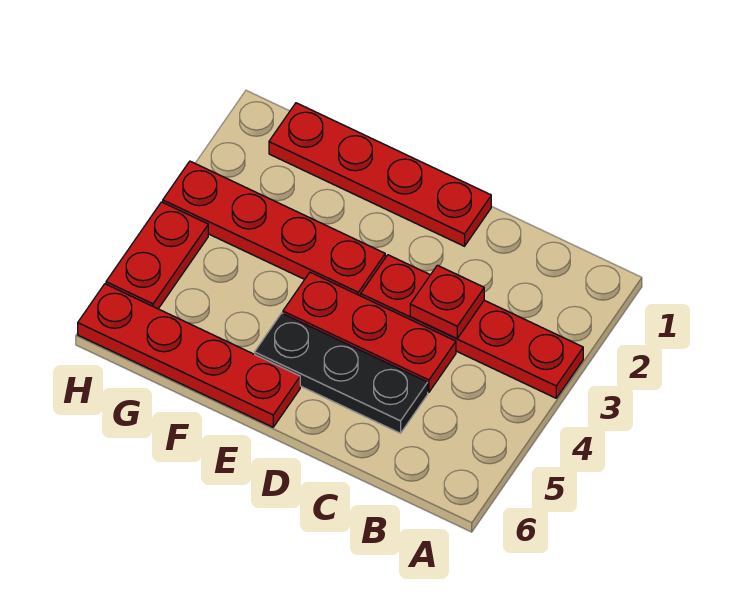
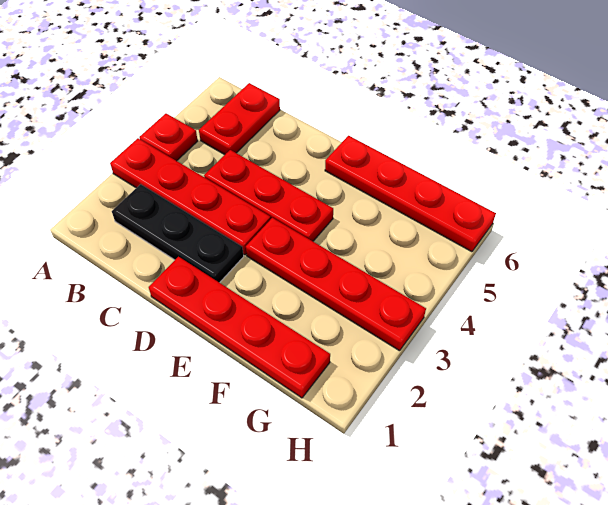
red 1x1 plate [410,265,484,338] -> red 1x1 plate moved to [139,114,198,161]
black 1x3 plate [255,313,428,433] -> black 1x3 plate moved to [112,184,244,283]
red 1x2 plate [106,202,208,309] -> red 1x2 plate moved to [199,83,280,155]

